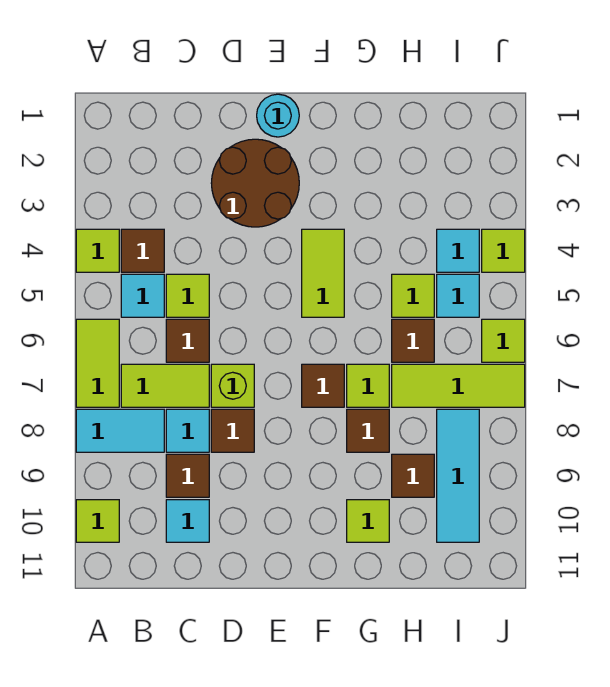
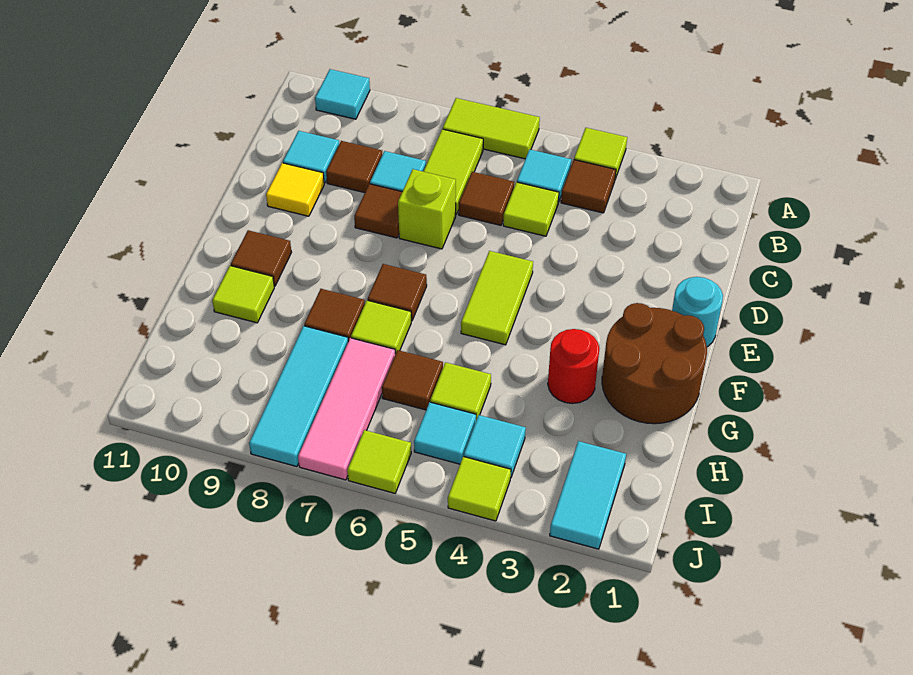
cyan 1x2 tile [76,409,164,452] -> cyan 1x2 tile moved to [550,441,626,549]
lime 1x1 tile [76,500,119,542] -> cyan 1x1 tile [315,69,370,119]
brown 2x2 round brick [211,139,299,227] -> brown 2x2 round brick moved to [602,303,707,424]
none -> yellow 1x1 tile [266,163,324,216]
lime 1x2 tile [302,229,344,317] -> lime 1x2 tile turned to [461,251,533,345]
none -> red 1x1 round brick [548,329,599,404]
lime 1x3 tile [392,364,525,407] -> pink 1x3 tile [298,338,395,480]
brown 1x1 tile [392,454,434,497] -> brown 1x1 tile moved to [231,230,292,286]
cyan 1x3 tile [437,409,479,542] -> cyan 1x3 tile turned to [249,326,348,467]

